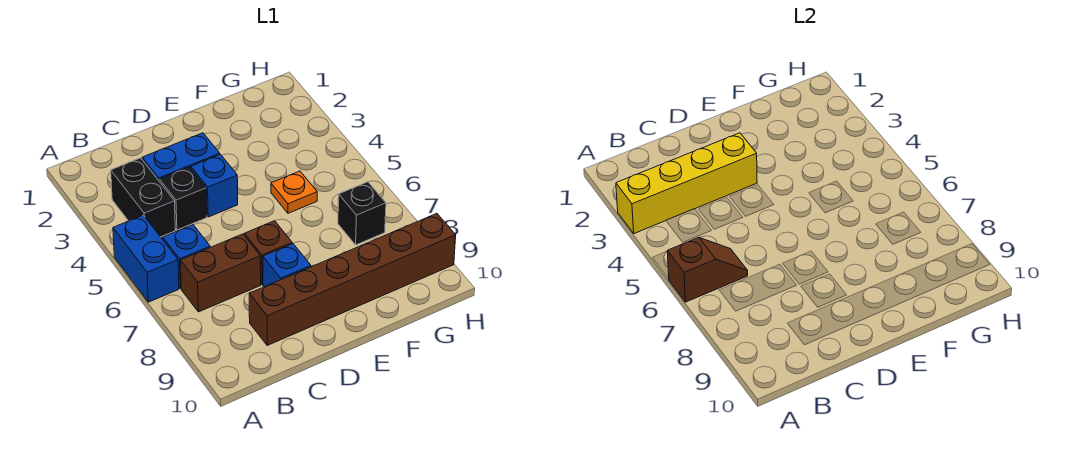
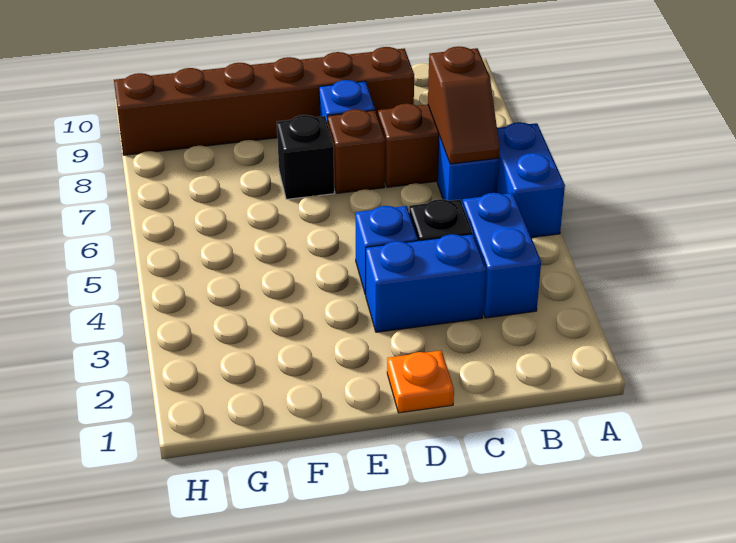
yellow 1x4 brick [616,133,757,233] -> none
brown 1x2 slope [667,237,748,302] -> brown 1x2 slope turned to [428,46,500,164]
black 1x2 brick [111,158,175,237] -> blue 1x2 brick [463,193,541,318]
orange 1x1 plate [271,171,317,213] -> orange 1x1 plate moved to [387,350,454,413]
black 1x1 brick [338,182,386,245] -> black 1x1 brick moved to [277,115,334,199]

